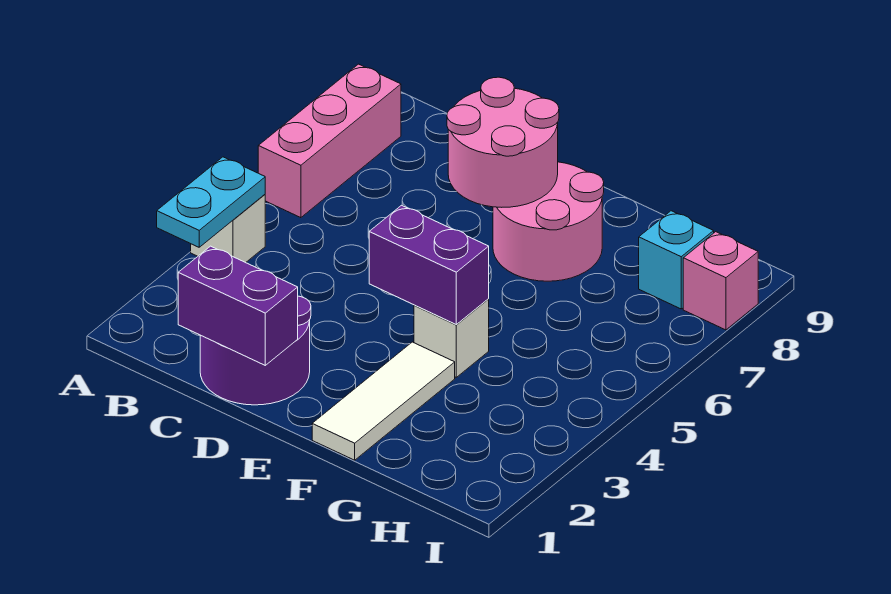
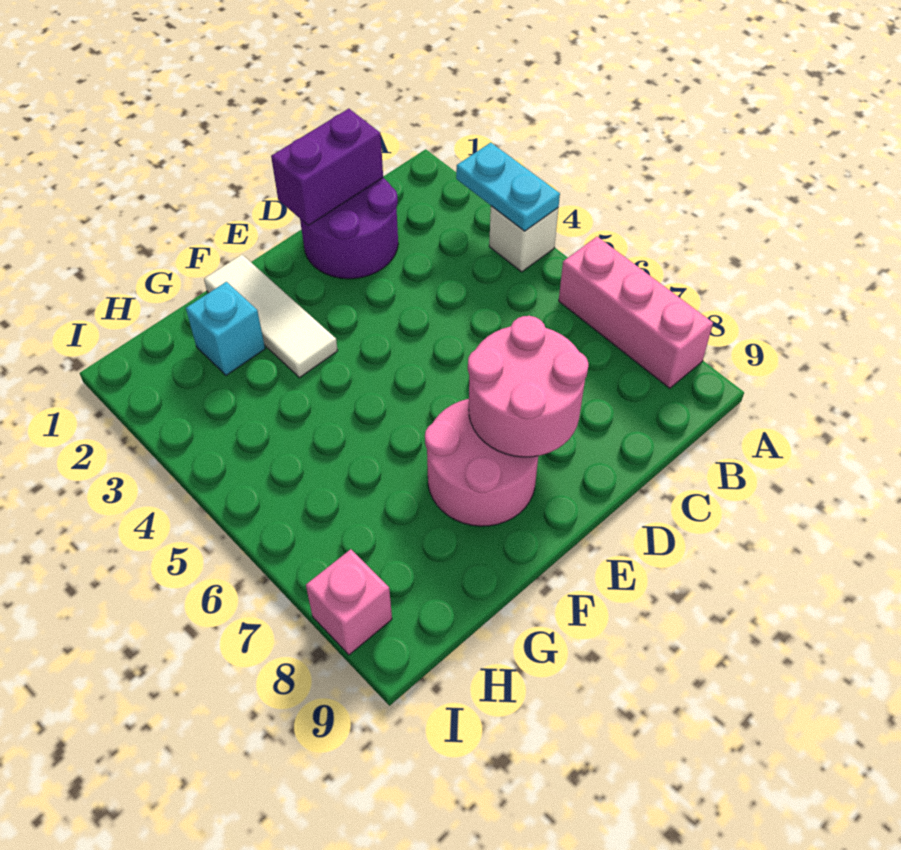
purple 1x2 brick [369,205,489,324] -> none
white 1x1 brick [414,299,489,377] -> none
cyan 1x1 brick [639,211,714,309] -> cyan 1x1 brick moved to [186,282,265,375]

